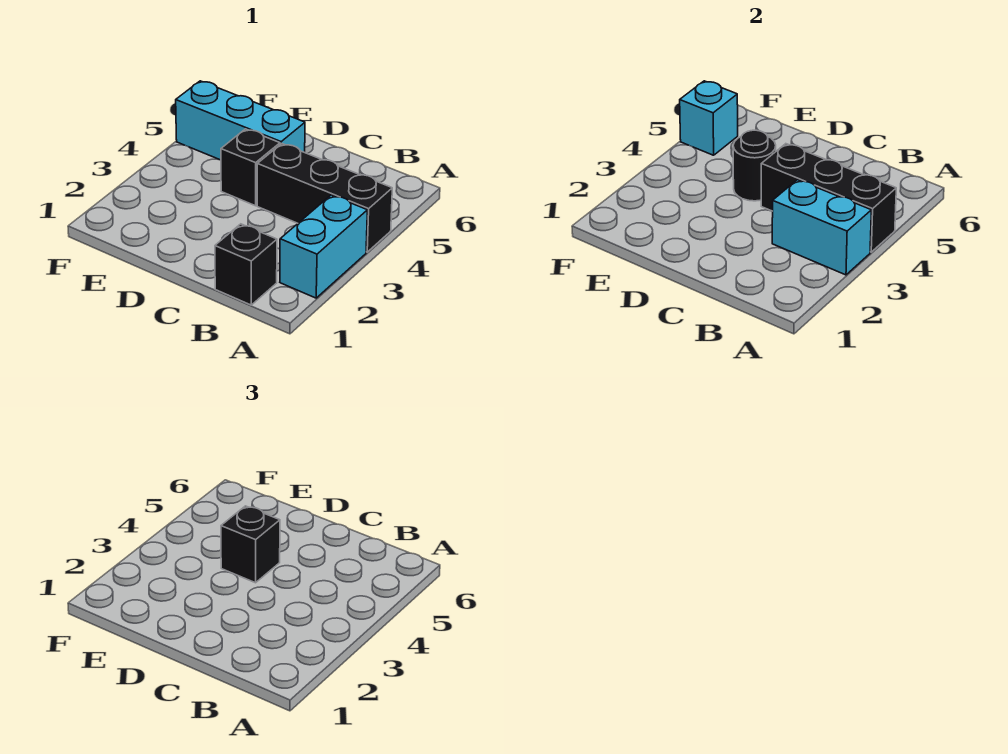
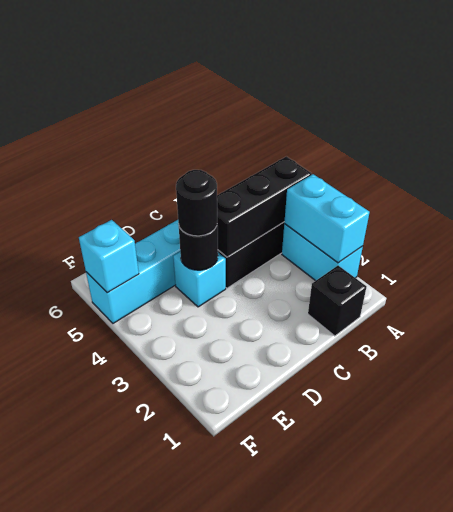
cyan 1x2 brick [772,180,871,275] -> cyan 1x2 brick turned to [284,174,370,263]
black 1x1 brick [221,129,280,206] -> cyan 1x1 brick [173,252,226,307]
black 1x1 brick [221,506,280,583] -> black 1x1 round brick [176,170,217,236]

